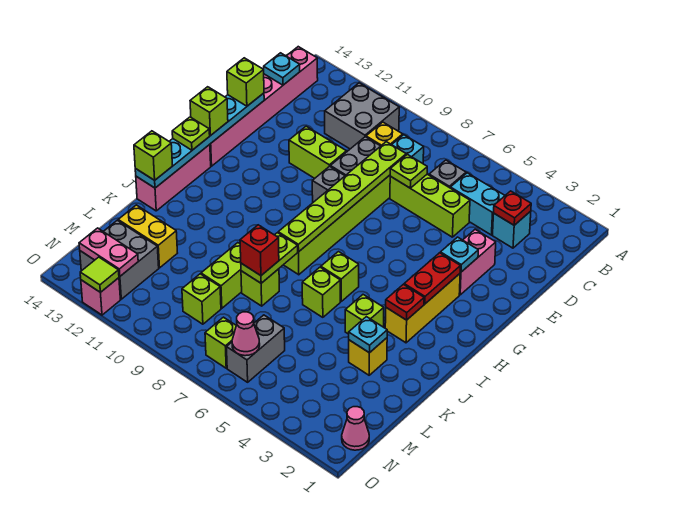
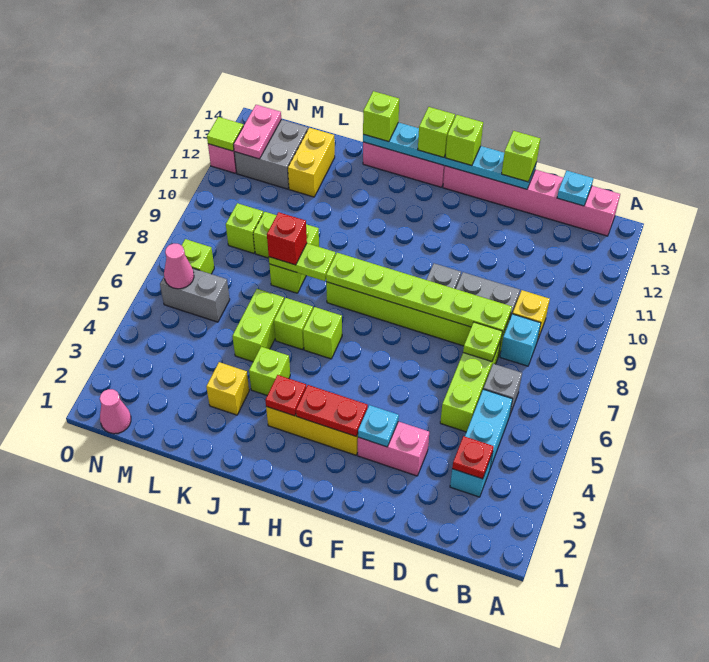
grey 2x2 brick [325,83,399,149] -> none
lime 1x2 brick [289,126,346,178] -> lime 1x2 brick moved to [232,289,284,362]
lime 1x1 plate [172,117,210,150] -> lime 1x1 brick [418,107,455,157]
cyan 1x1 plate [349,317,387,353] -> none

